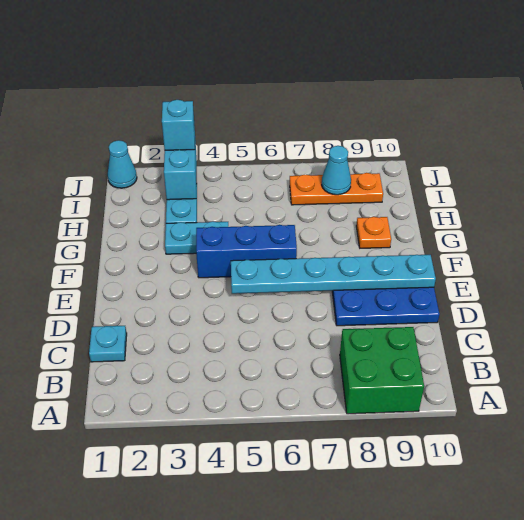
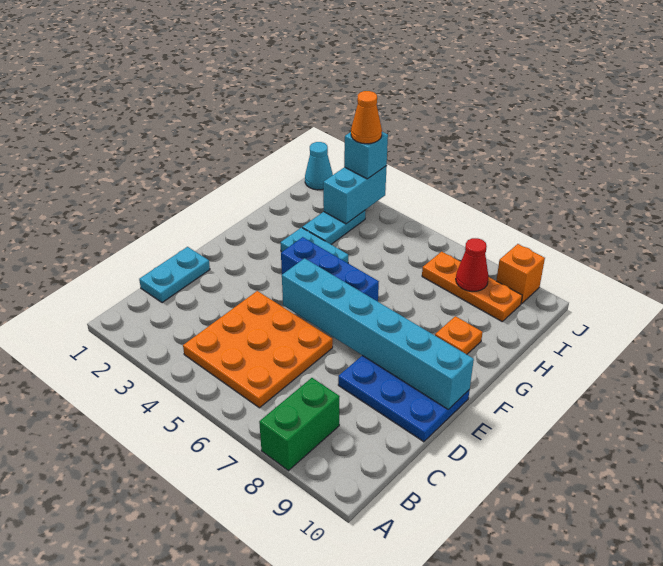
green 2x2 brick [340,327,424,414] -> green 1x2 brick [259,378,340,471]
none -> orange 3x3 plate [183,291,333,408]
cyan 1x1 plate [89,326,127,362] -> cyan 1x2 plate [139,247,210,303]
cyan 1x6 plate [231,255,436,294] -> cyan 1x6 brick [282,258,474,409]
cyan 1x1 cone [322,146,351,195] -> red 1x1 cone [456,238,489,291]
none -> orange 1x1 cone [351,91,382,144]
none -> orange 1x1 brick [496,244,545,304]

